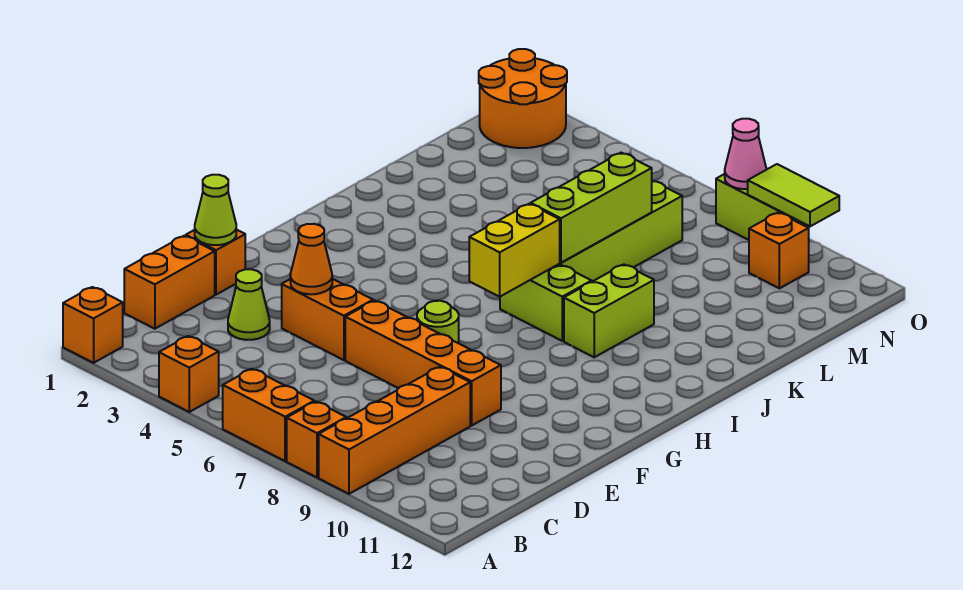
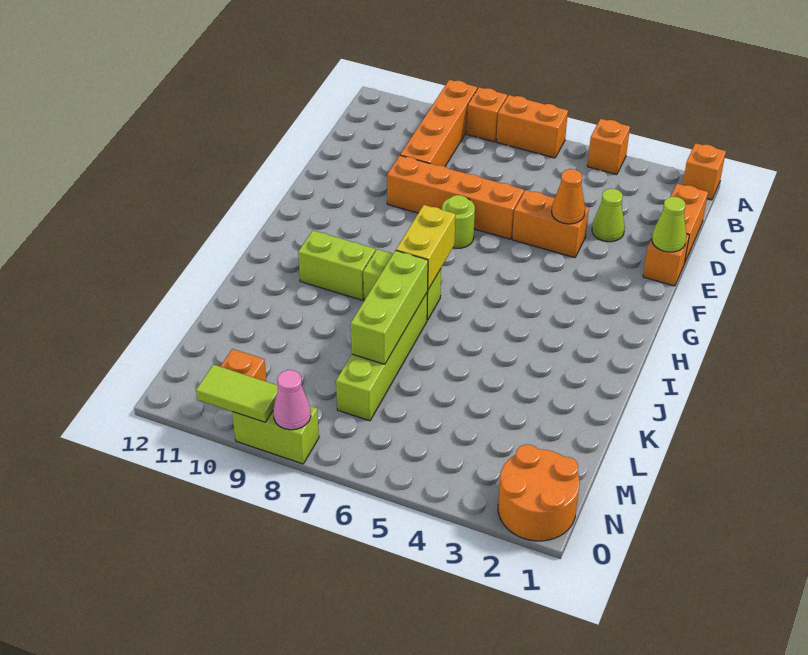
lime 1x2 brick [564,264,654,357] -> lime 1x2 brick turned to [298,231,375,300]

